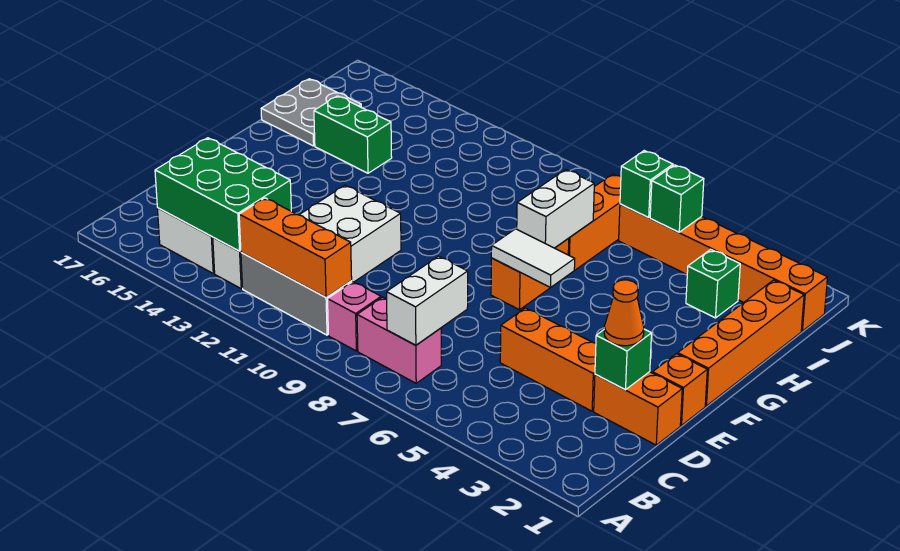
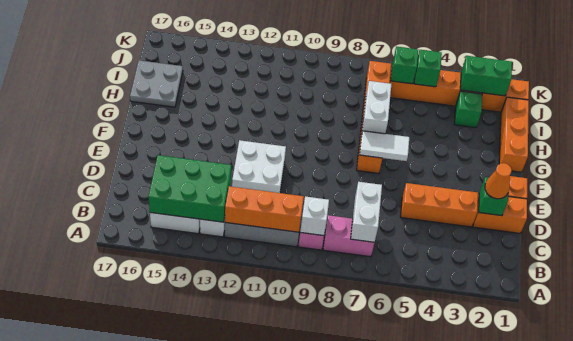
none -> white 1x1 brick [300,196,329,236]
orange 1x4 brick [678,280,804,406] -> orange 1x3 brick [499,97,529,172]
green 1x2 brick [314,96,392,173] -> green 1x2 brick moved to [460,56,512,96]

